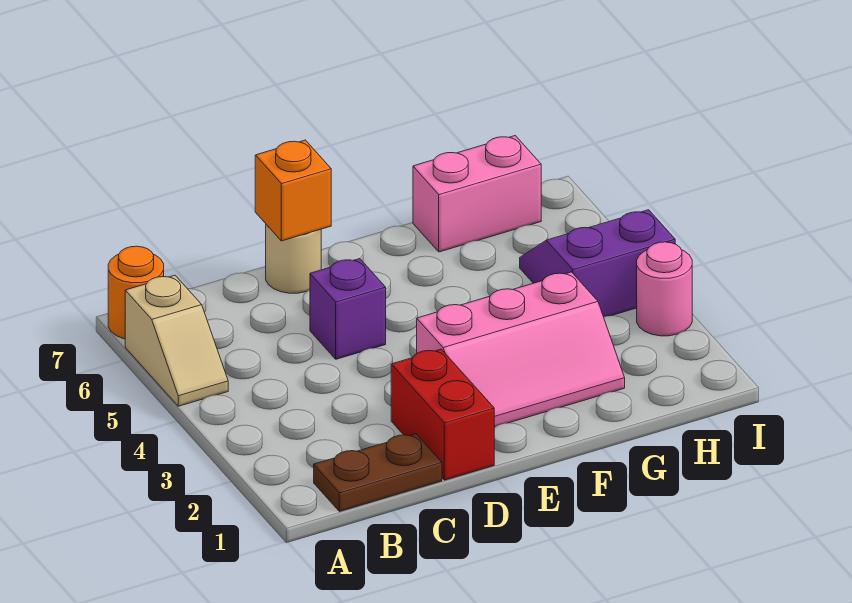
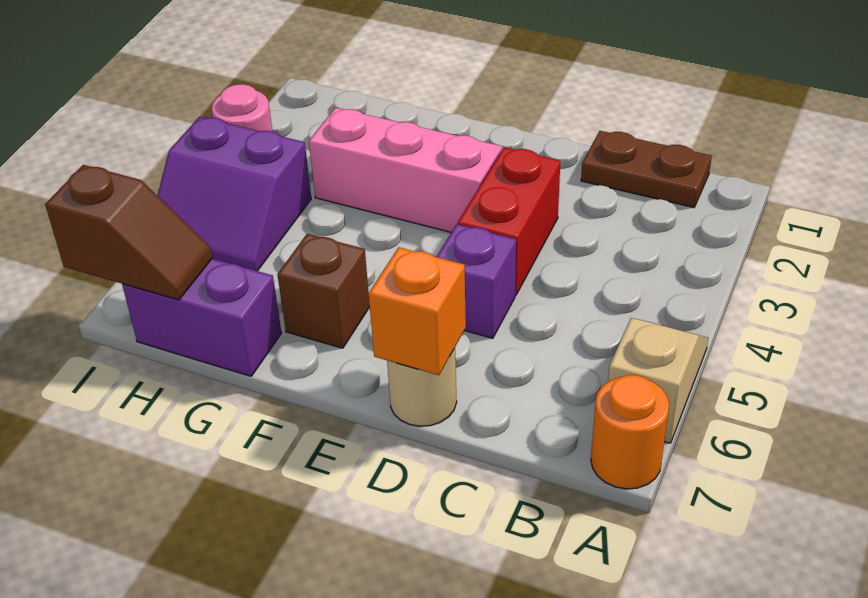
red 1x2 brick [391,349,494,480] -> red 1x2 brick moved to [458,148,560,295]
none -> brown 1x1 brick [277,234,370,348]
pink 1x2 brick [413,136,541,252] -> purple 1x2 brick [122,259,282,376]
none -> brown 1x2 slope [45,165,212,300]

